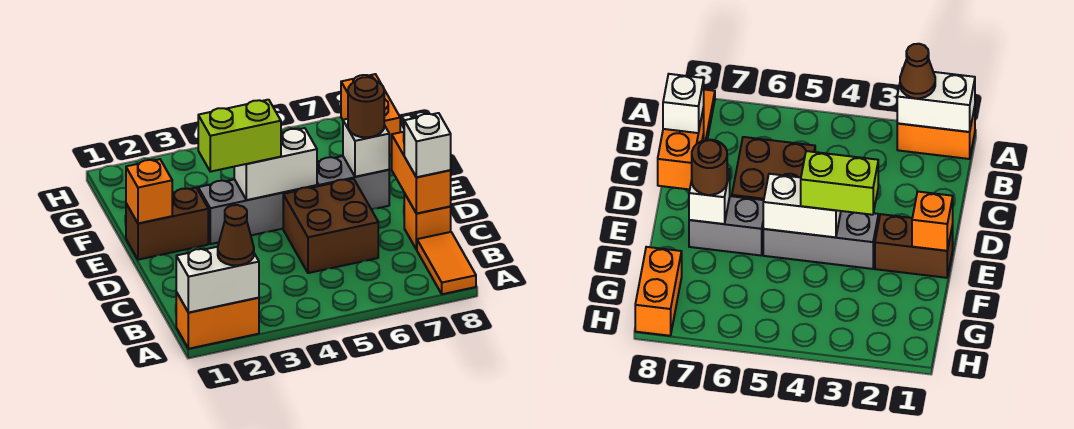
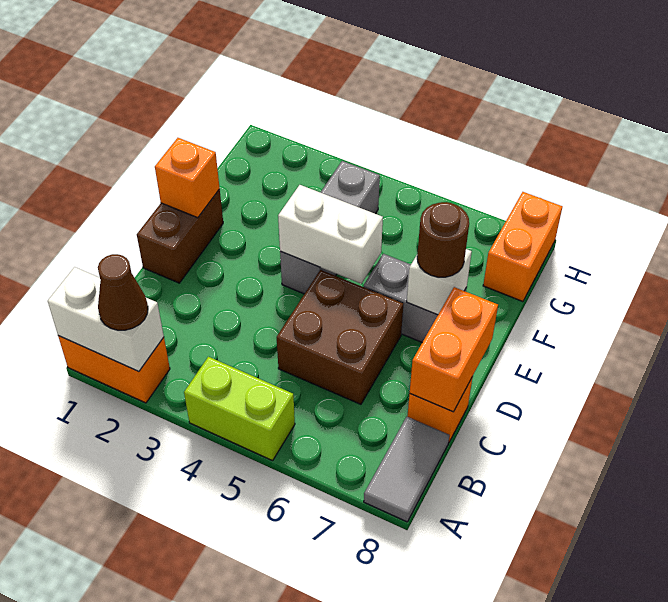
orange 1x2 tile [417,232,476,294] -> grey 1x2 tile [364,417,449,522]
white 1x1 brick [404,113,451,177] -> none
brown 1x2 brick [126,188,208,260] -> brown 1x2 brick turned to [137,189,223,283]
grey 1x3 brick [198,179,317,244] -> grey 1x3 brick turned to [280,161,380,294]
lime 1x2 brick [198,100,281,172] -> lime 1x2 brick moved to [184,357,295,461]

